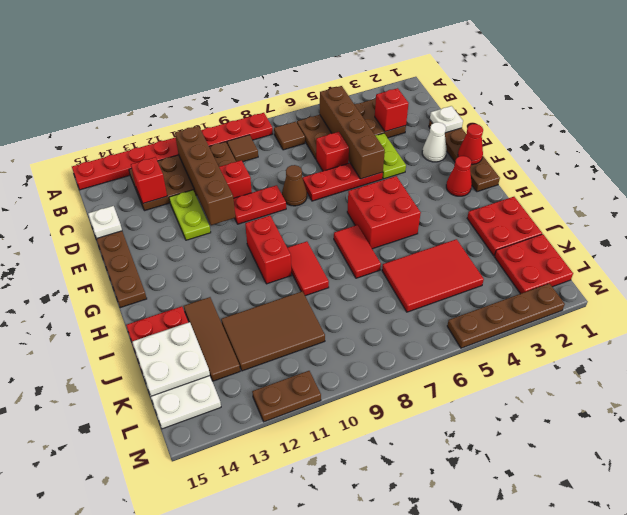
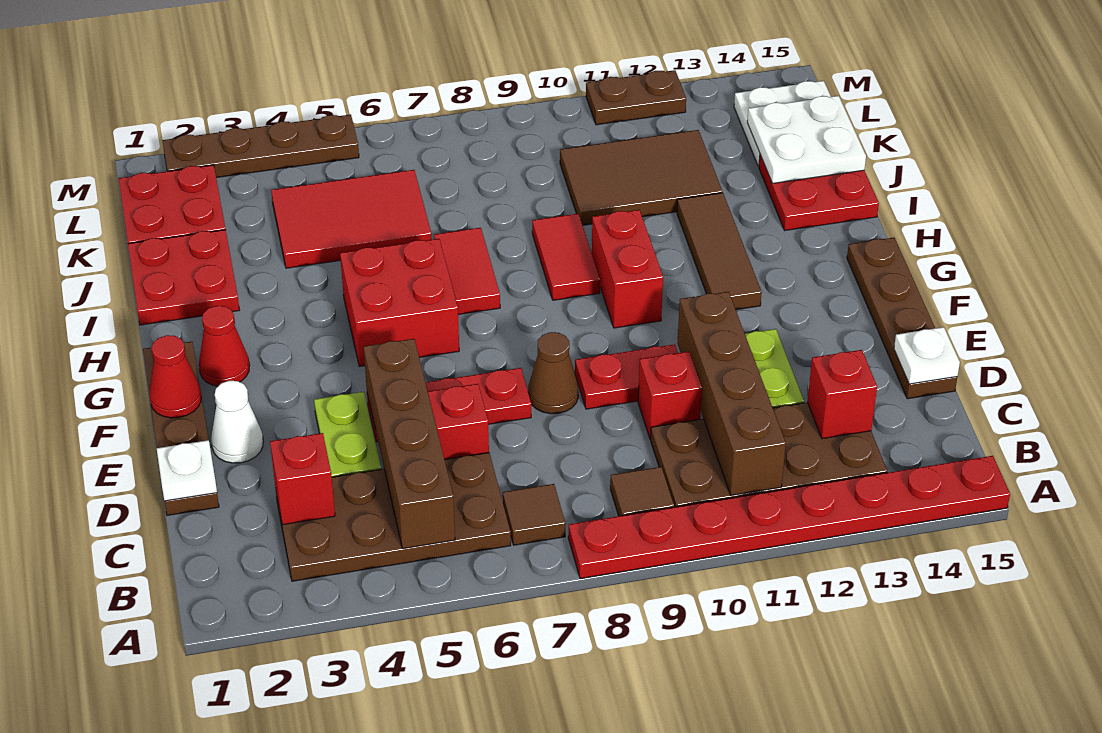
brown 1x3 tile [184,297,240,381] -> brown 1x3 tile moved to [677,193,762,310]

